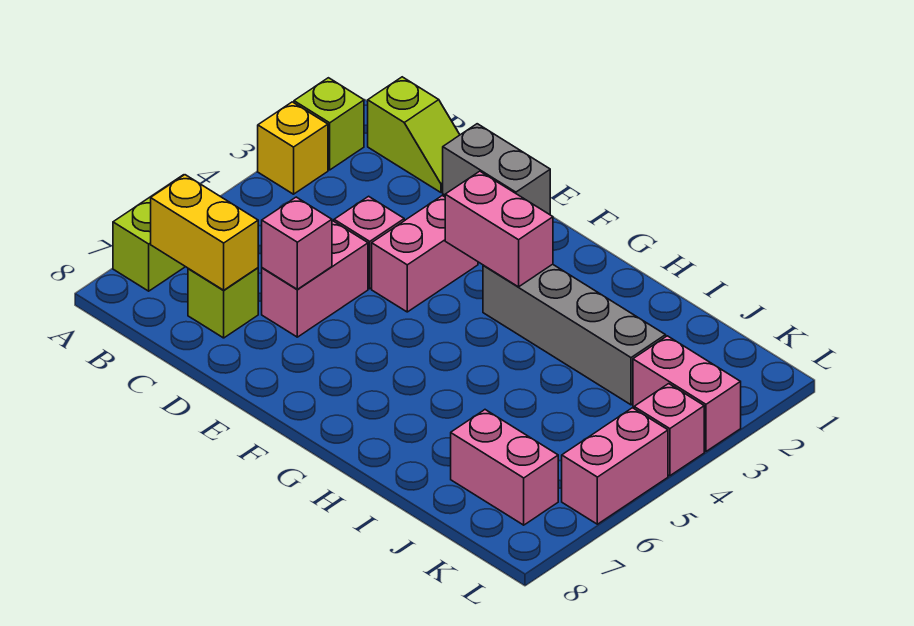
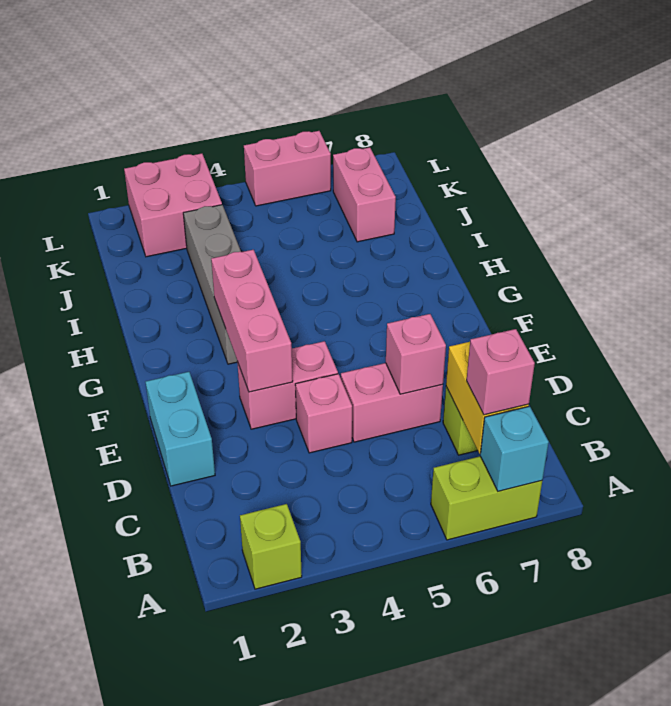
yellow 1x1 brick [258,102,328,194] -> none
none -> cyan 1x1 brick [480,406,549,491]
lime 1x2 slope [368,77,460,192] -> none
grey 1x2 brick [443,124,550,215] -> cyan 1x2 brick [146,372,215,486]
pink 1x2 brick [445,171,553,287] -> pink 1x3 brick [211,250,293,392]
pink 1x2 brick [633,336,741,451] -> pink 2x2 brick [124,153,222,257]
pink 1x1 brick [634,384,704,476] -> pink 1x1 brick moved to [467,329,535,415]

